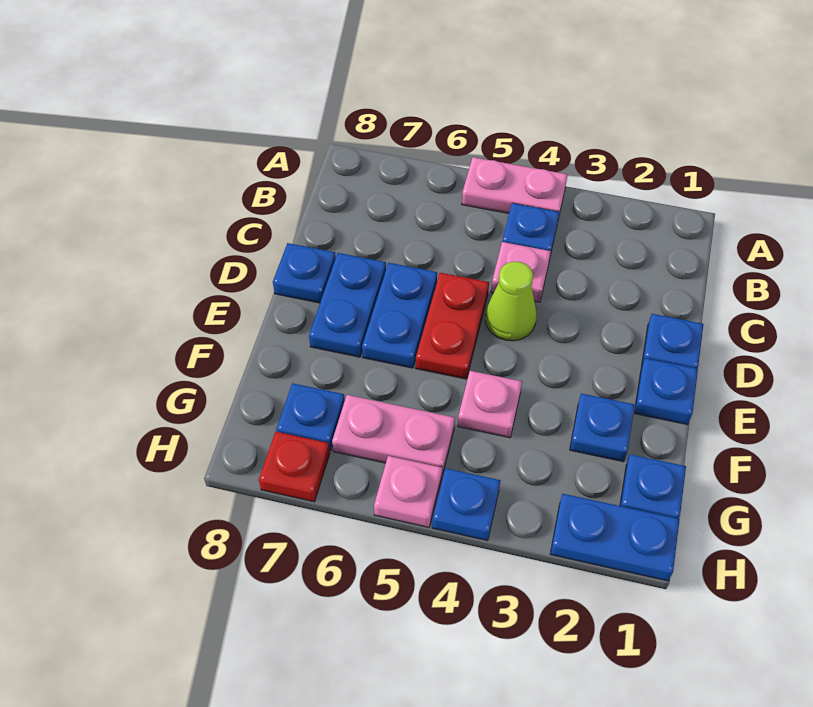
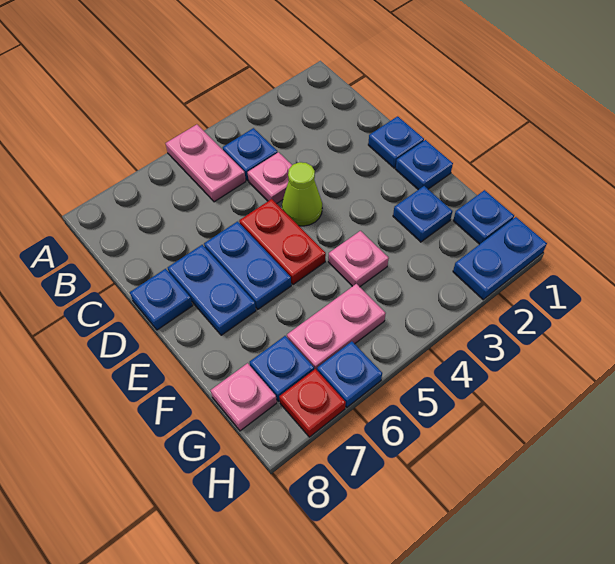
pink 1x2 plate [462,157,568,215] -> pink 1x2 plate turned to [166,124,246,202]
blue 1x1 plate [432,468,501,541] -> blue 1x1 plate moved to [317,341,382,407]
pink 1x1 plate [374,456,442,527] -> pink 1x1 plate moved to [211,363,277,431]

